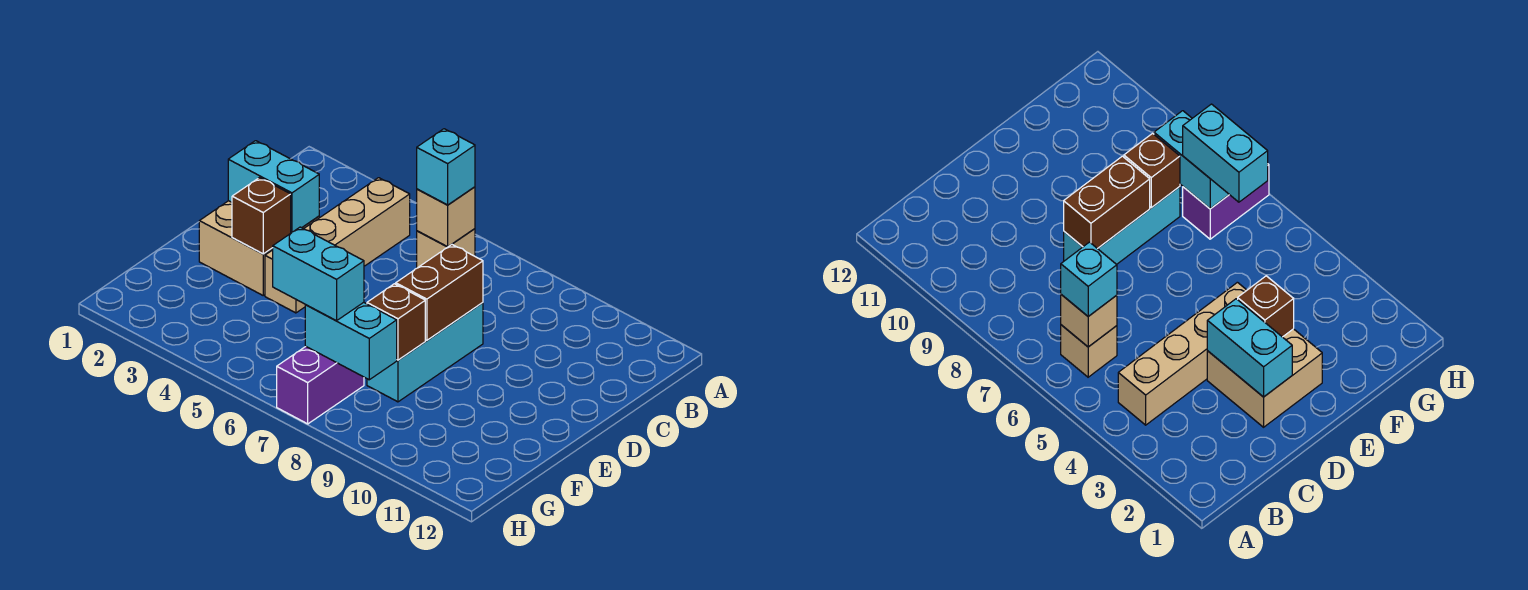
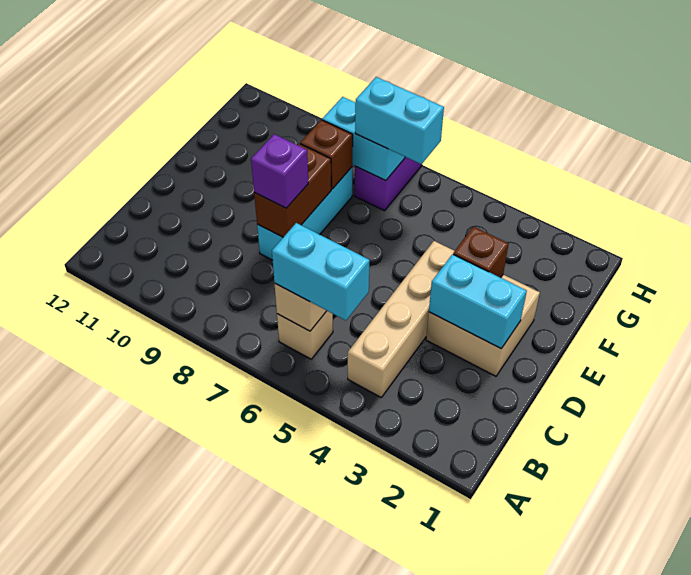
cyan 1x1 brick [417,129,475,205] -> cyan 1x2 brick [272,223,370,320]
none -> purple 1x1 brick [251,134,308,208]

